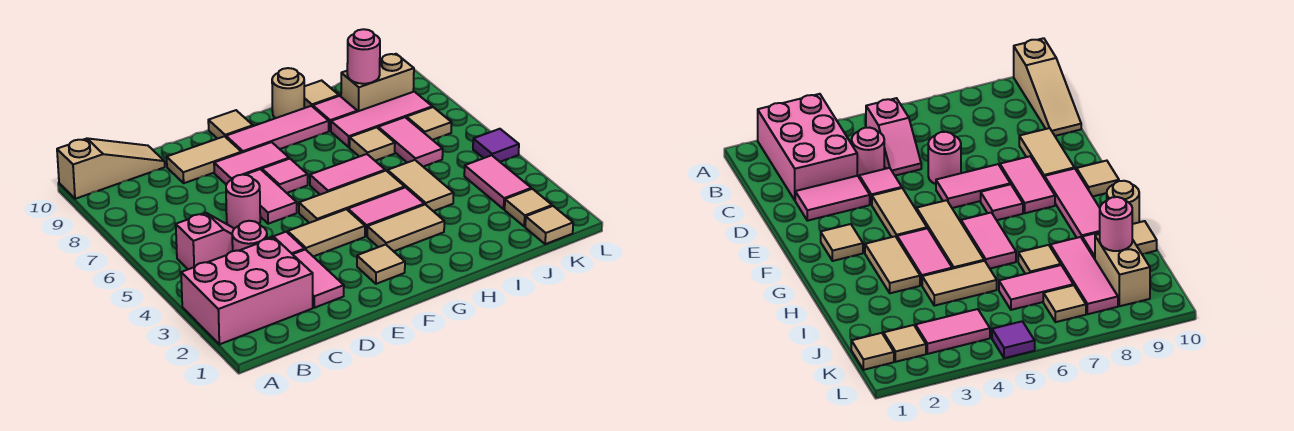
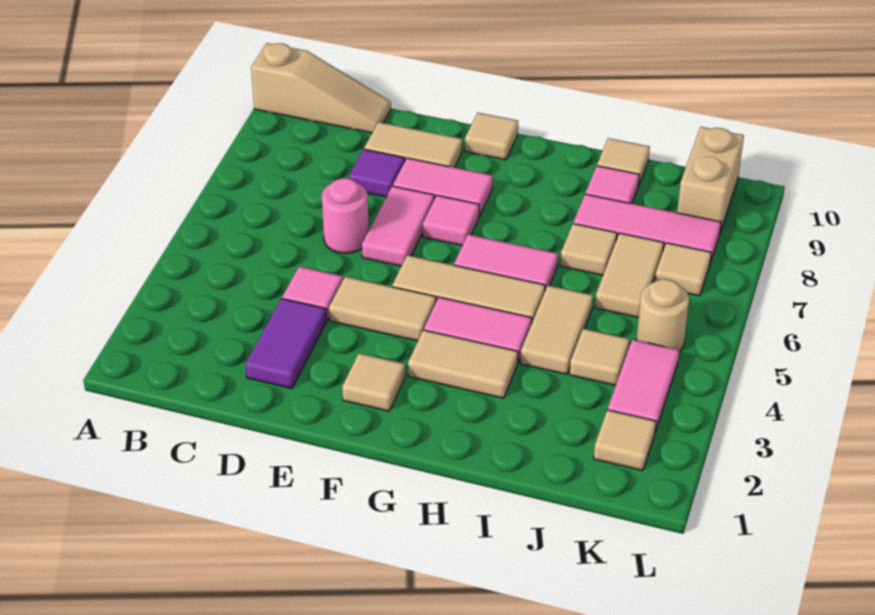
pink 2x3 brick [181,237,313,344] -> none
pink 1x2 slope [176,213,234,269] -> none
pink 1x1 round brick [232,221,267,251] -> none
pink 1x2 tile [293,250,344,308] -> purple 1x2 tile [245,298,327,388]
pink 1x3 tile [226,106,329,152] -> none
tan 1x1 round brick [272,68,304,118] -> tan 1x1 round brick moved to [636,279,689,352]
pink 1x2 tile [378,117,443,167] -> tan 1x2 tile [595,233,664,317]
tan 1x2 brick [341,54,414,112] -> tan 1x2 brick turned to [677,127,744,232]
pink 1x1 round brick [347,29,380,84] -> none
tan 1x1 tile [525,206,573,244] -> tan 1x1 tile moved to [570,329,630,385]
purple 1x1 tile [473,129,519,162] -> purple 1x1 tile moved to [349,149,405,197]

